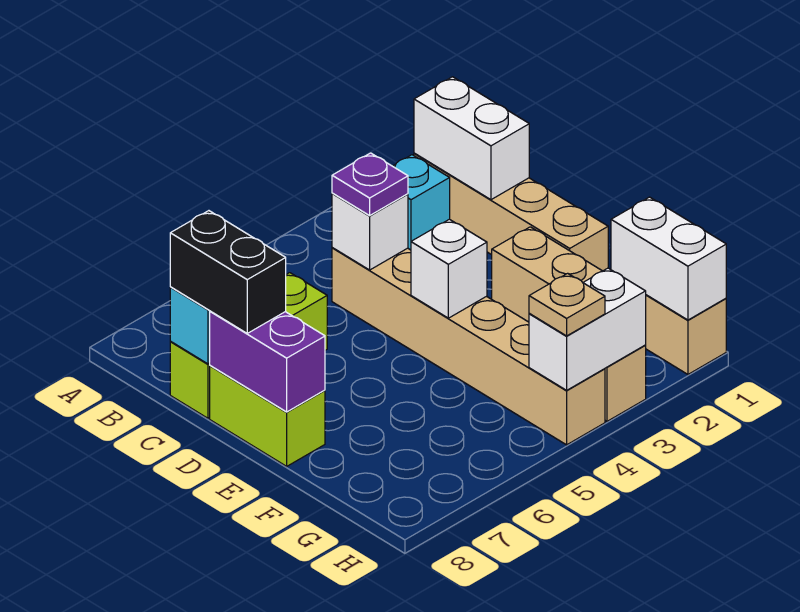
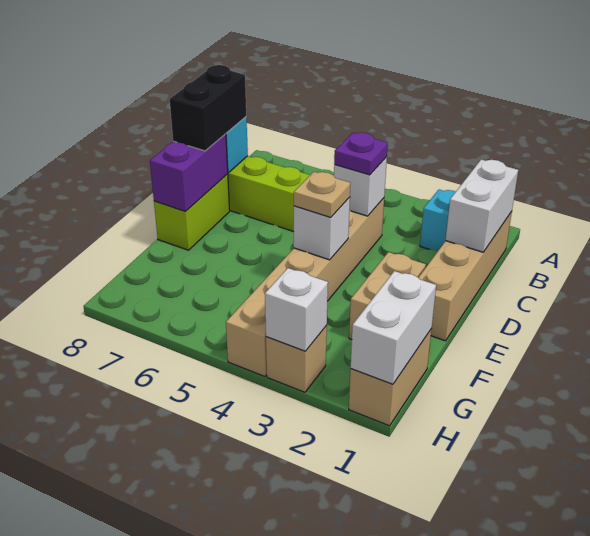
white 1x2 brick [529,268,646,390] -> white 1x1 brick [265,268,328,351]
tan 1x1 plate [529,273,605,336] -> tan 1x1 plate moved to [294,172,350,217]

